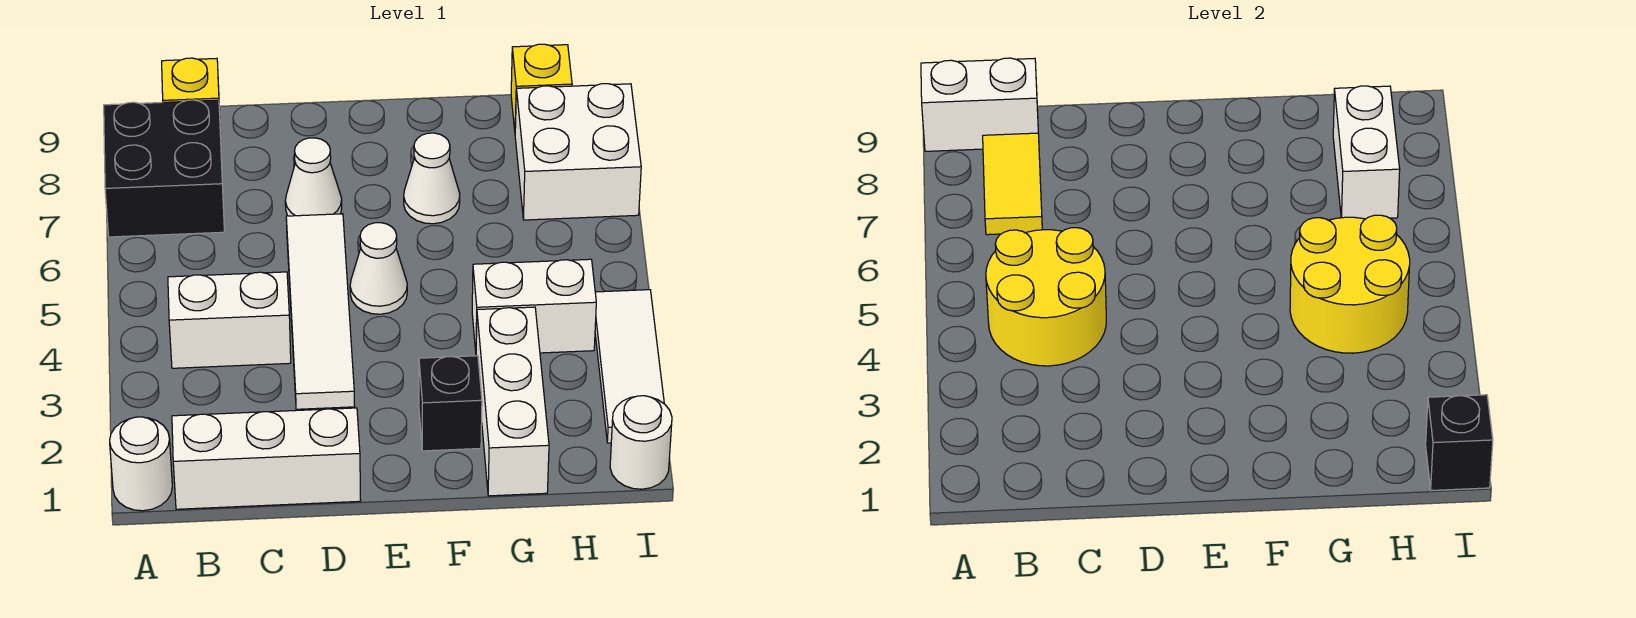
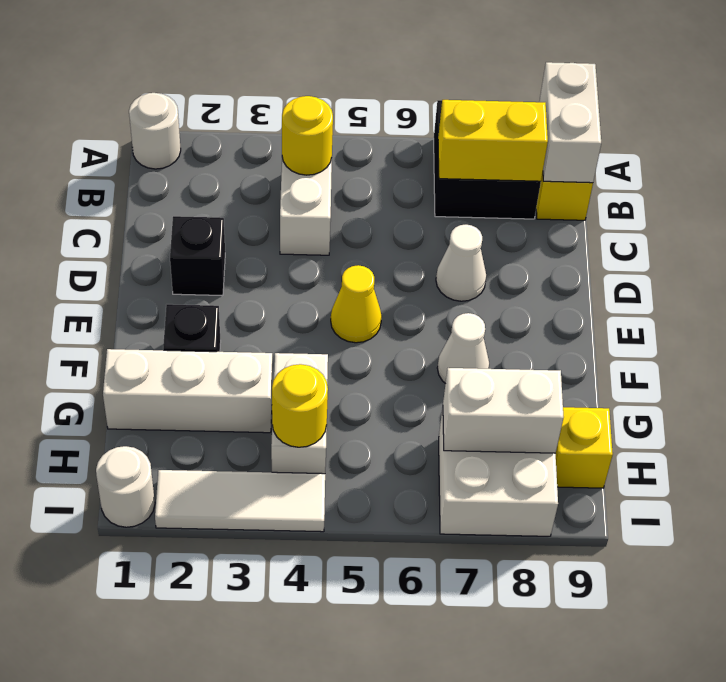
white 1x3 brick [172,408,361,509] -> none
yellow 2x2 round brick [986,228,1106,366] -> yellow 1x1 round brick [282,96,333,175]
yellow 1x2 tile [983,133,1042,235] -> yellow 1x2 brick [438,100,548,181]
white 1x4 tile [286,214,355,409] -> none
white 1x1 cone [350,223,407,314] -> yellow 1x1 cone [331,265,382,343]
yellow 2x2 round brick [1290,215,1410,353] -> yellow 1x1 round brick [272,364,328,447]
black 1x1 brick [1426,395,1493,490] -> black 1x1 brick moved to [170,216,225,296]

